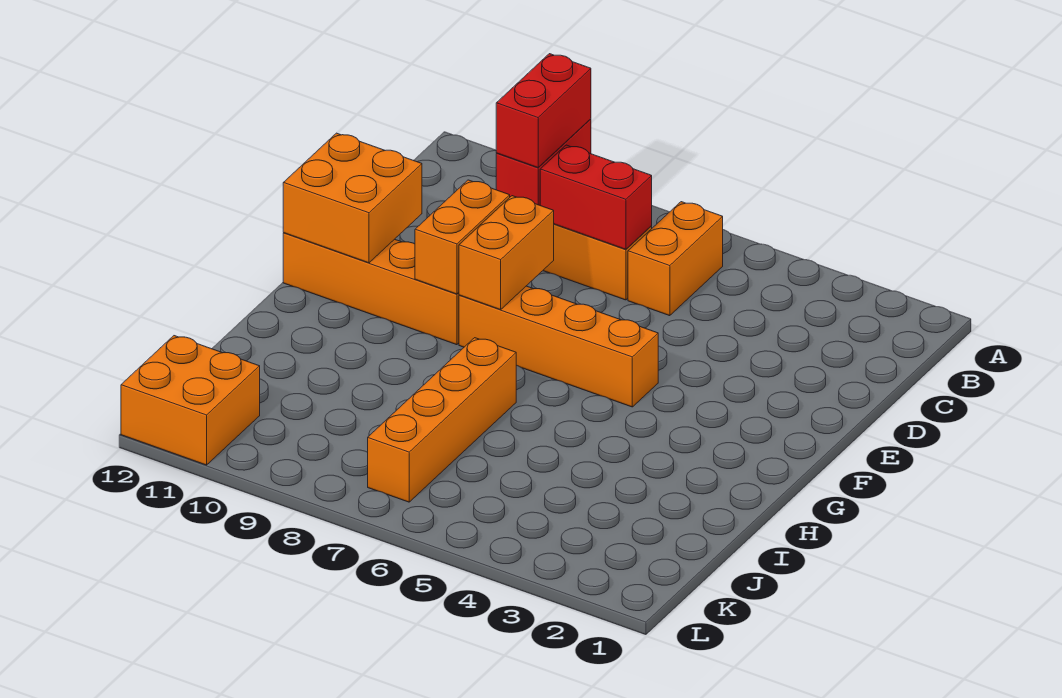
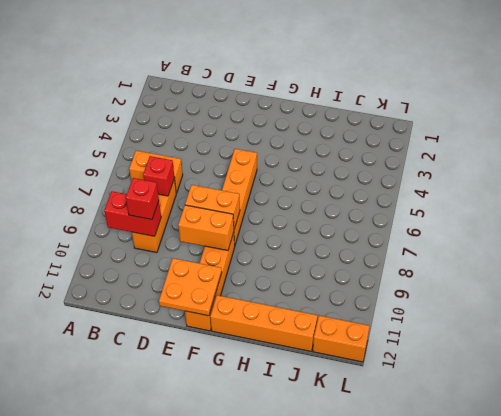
red 1x2 brick [496,54,591,168] -> red 1x1 brick [126,178,159,220]
red 1x2 brick [540,145,652,249] -> red 1x1 brick [143,156,174,196]
orange 2x2 brick [283,133,422,263] -> orange 2x2 plate [159,258,222,316]
orange 1x4 brick [368,338,516,502] -> orange 1x4 brick moved to [210,295,318,351]
orange 2x2 brick [121,336,260,465] -> orange 1x2 brick [313,316,369,362]

